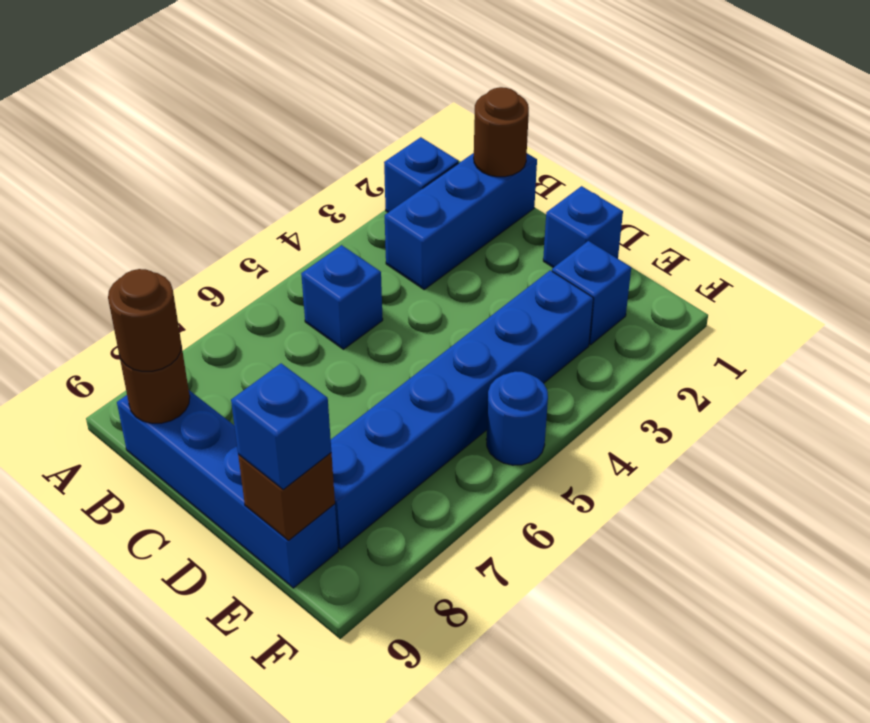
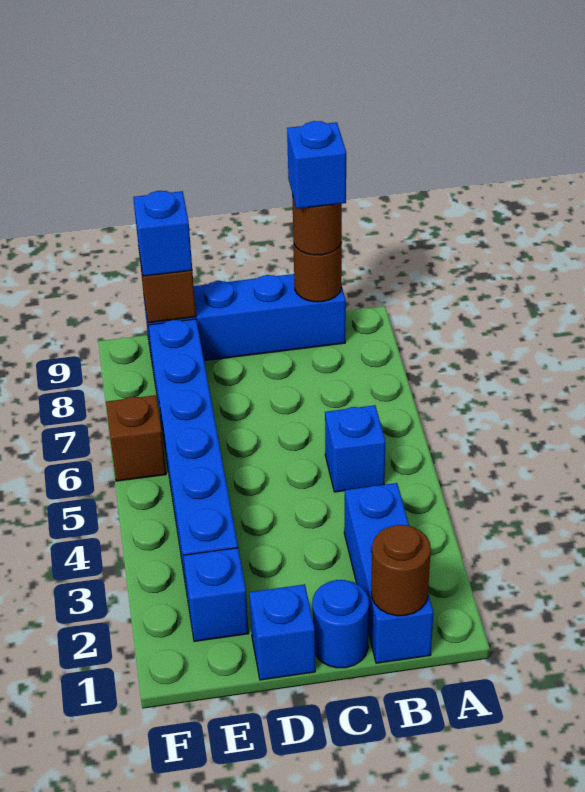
blue 1x1 brick [384,137,459,212] -> blue 1x1 brick moved to [287,121,346,209]
blue 1x1 round brick [486,372,548,465] -> blue 1x1 round brick moved to [313,580,369,668]
none -> brown 1x1 brick [106,395,166,481]

